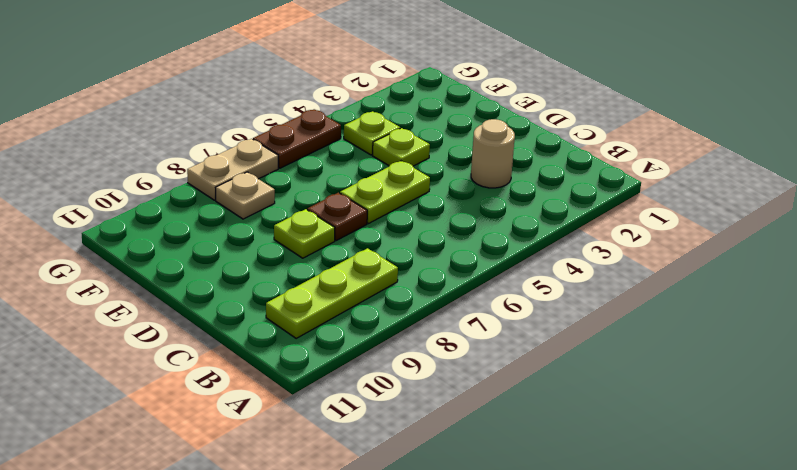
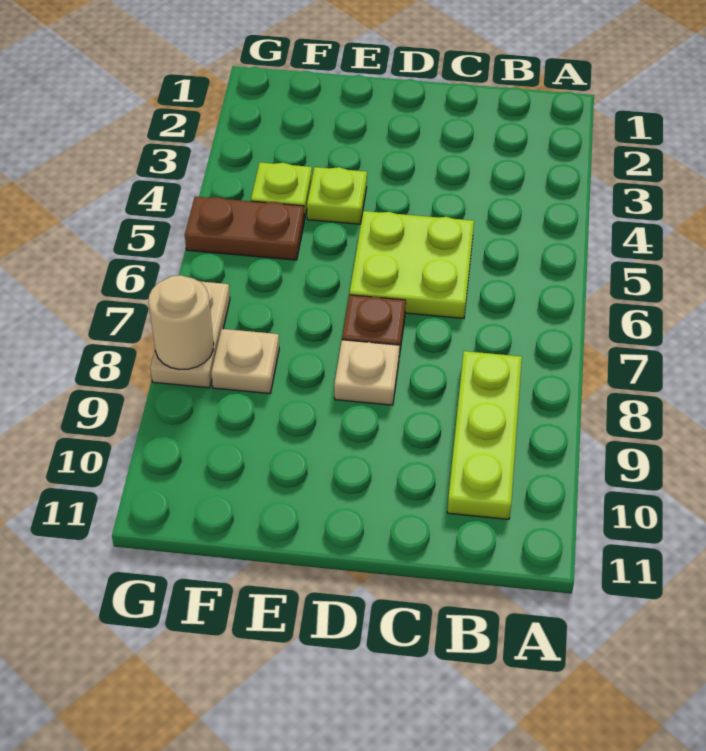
tan 1x1 round brick [471,119,515,188] -> tan 1x1 round brick moved to [149,275,214,370]
lime 1x2 plate [340,161,430,223] -> lime 2x2 plate [350,211,474,318]
lime 1x1 plate [274,209,335,258] -> tan 1x1 plate [334,340,400,405]
brown 1x2 plate [253,109,341,168] -> brown 1x2 plate turned to [185,197,304,260]

